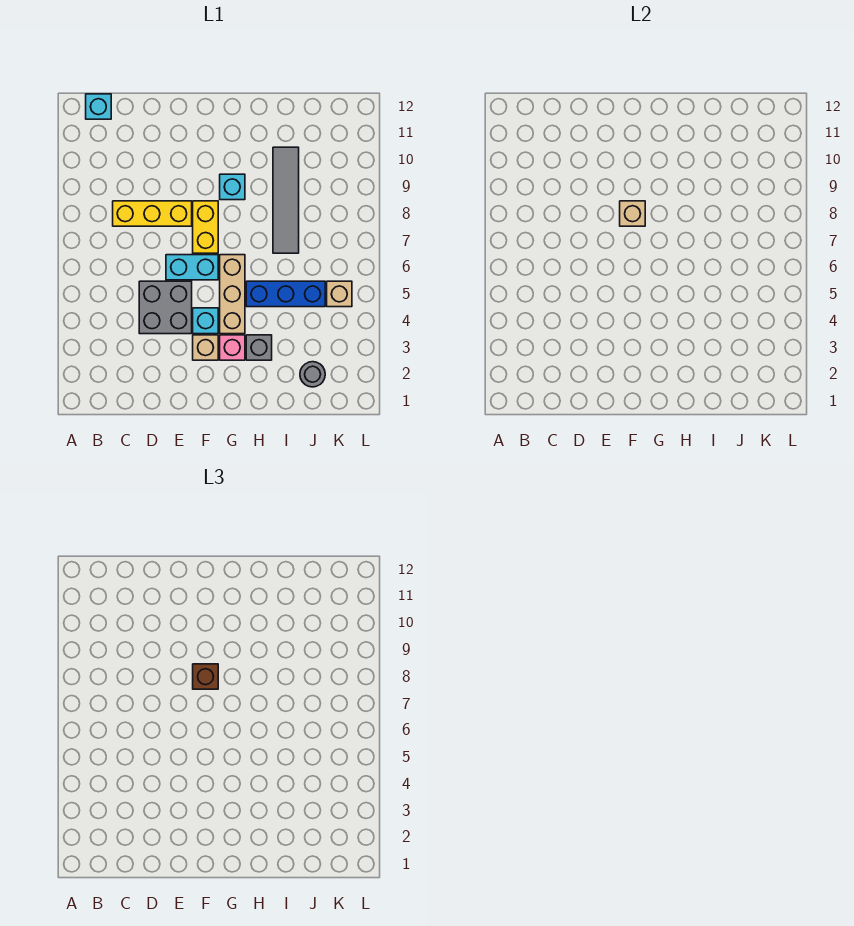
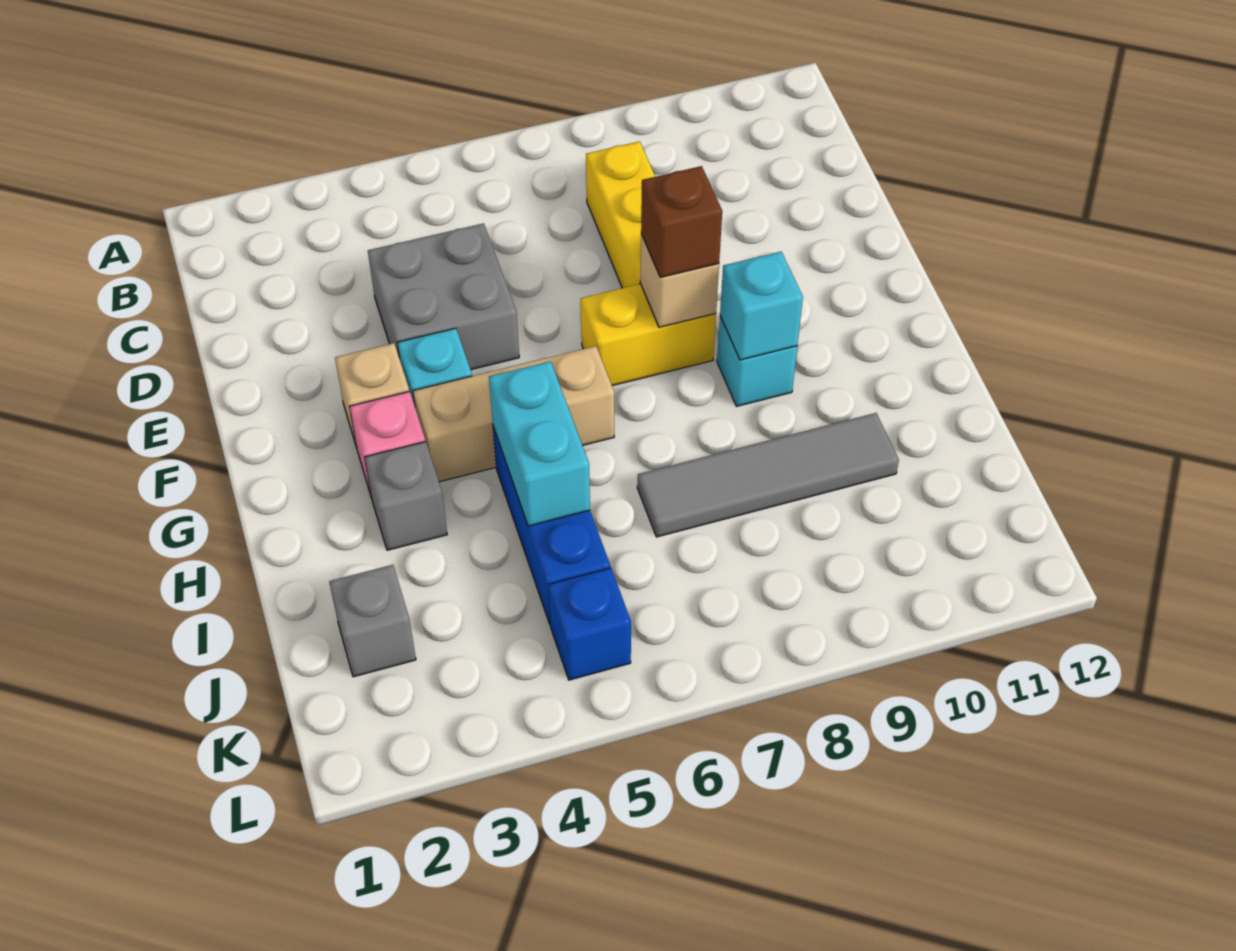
cyan 1x1 brick [86,94,111,119] -> cyan 1x1 brick moved to [720,252,803,360]
cyan 1x2 brick [166,255,218,280] -> cyan 1x2 brick moved to [489,361,590,526]
grey 1x1 round brick [300,362,325,387] -> grey 1x1 brick [329,565,416,677]
tan 1x1 brick [327,281,352,307] -> blue 1x1 brick [548,568,631,680]

